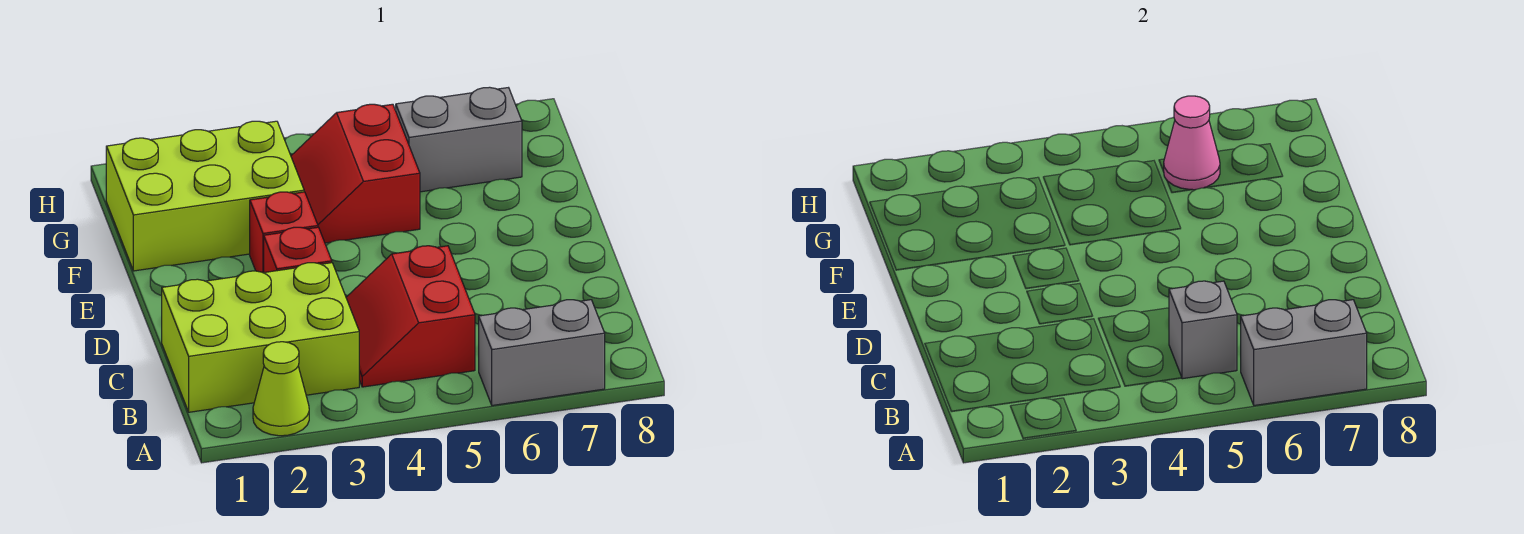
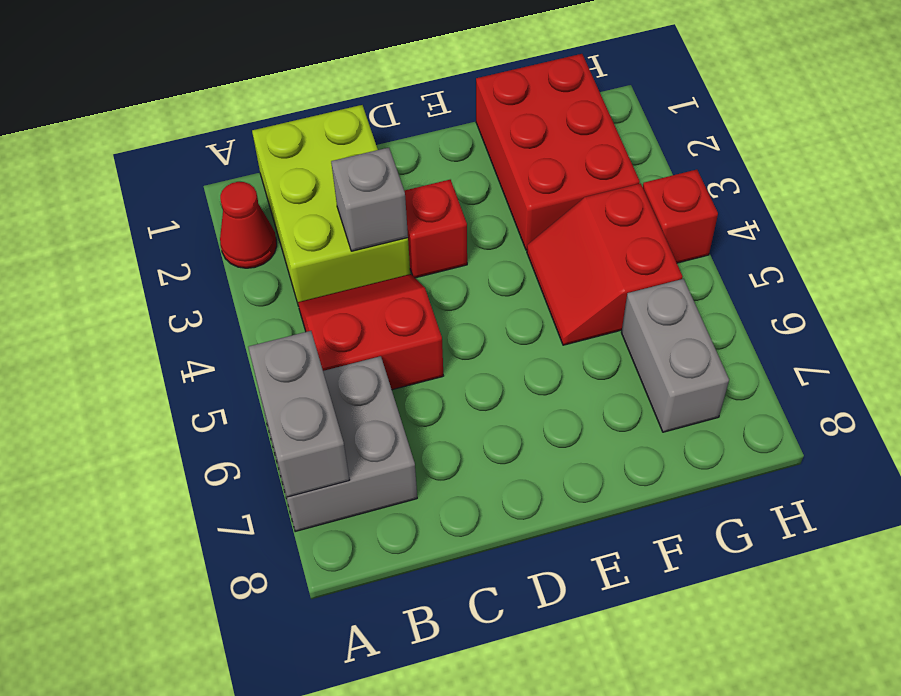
lime 1x1 cone [253,342,309,436] -> red 1x1 cone [220,182,277,268]
grey 1x2 brick [479,300,605,405] -> grey 2x2 brick [262,356,417,532]
grey 1x1 brick [1169,281,1237,379] -> grey 1x1 brick moved to [331,148,408,251]
red 1x1 brick [250,192,318,273] -> red 1x1 brick moved to [643,170,718,263]
lime 2x3 brick [106,121,304,271] -> red 2x3 brick [476,54,640,250]
red 2x2 slope [291,104,420,243] -> red 2x2 slope turned to [527,183,683,345]
pink 1x1 cone [1163,96,1220,190] -> none

